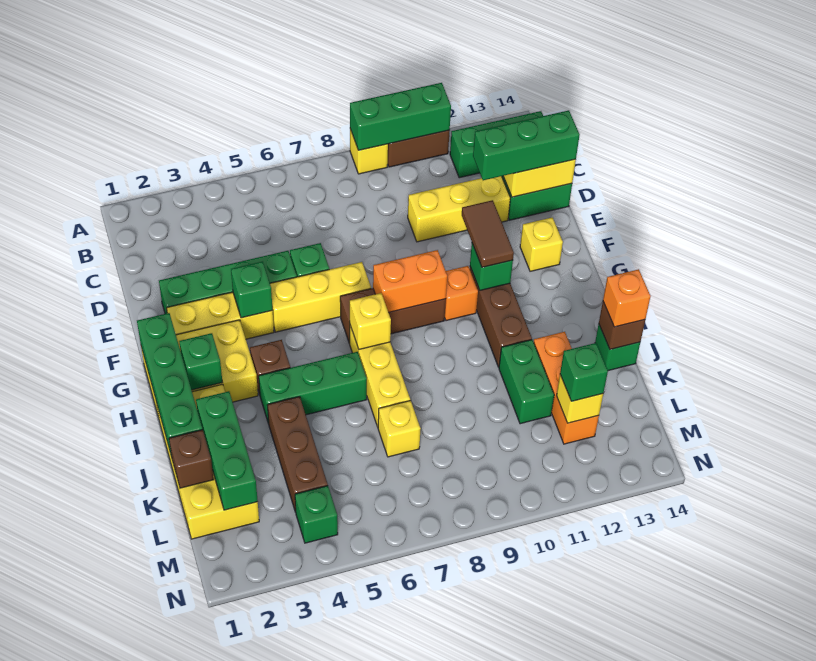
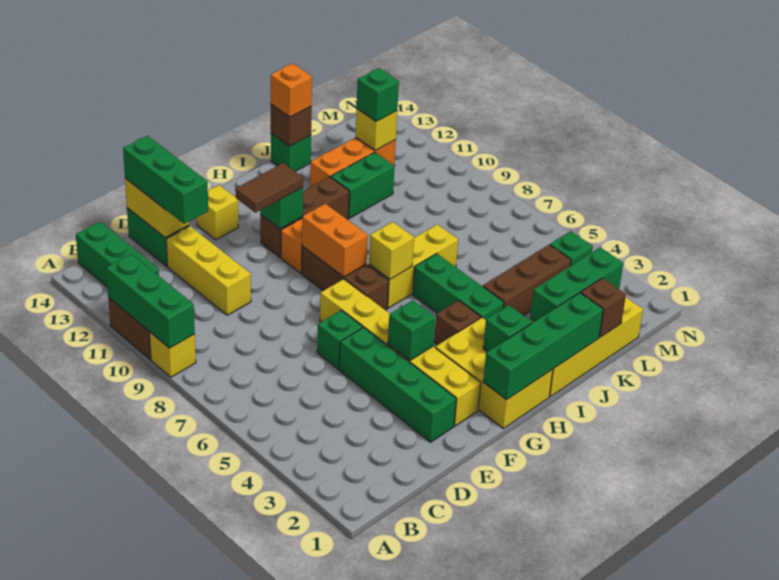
yellow 1x1 brick [378,401,421,457] -> none

